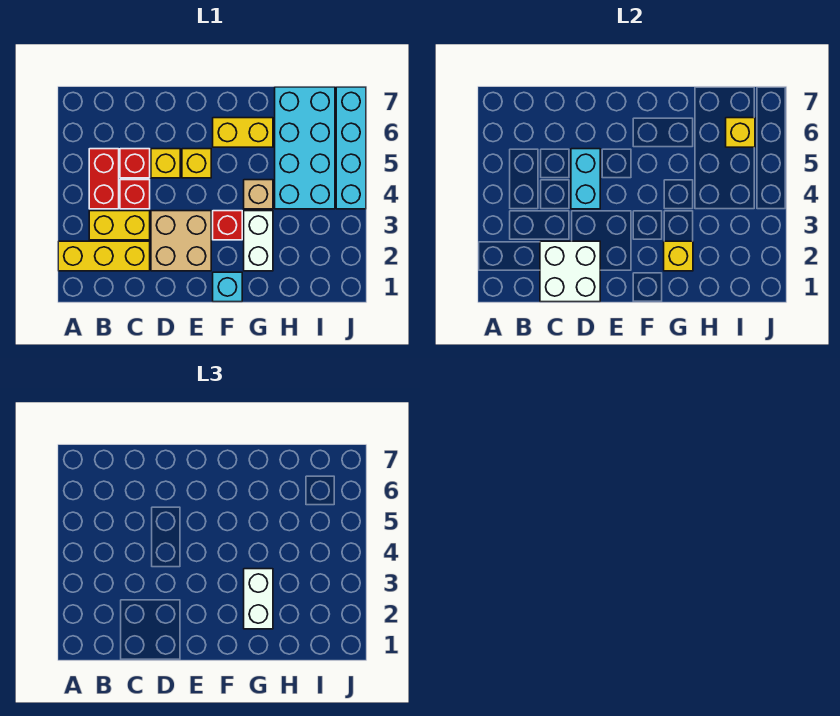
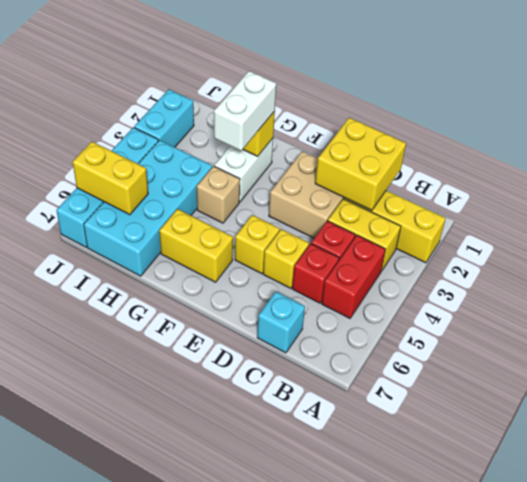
white 2x2 brick [540,241,600,302] -> yellow 2x2 brick [315,118,406,211]
cyan 1x2 brick [571,149,600,209] -> cyan 1x2 brick moved to [134,89,194,147]
cyan 1x1 brick [213,272,242,302] -> cyan 1x1 brick moved to [257,292,305,353]
red 1x1 brick [213,211,242,240] -> none
yellow 1x1 brick [726,118,755,147] -> yellow 1x2 brick [73,142,148,215]

